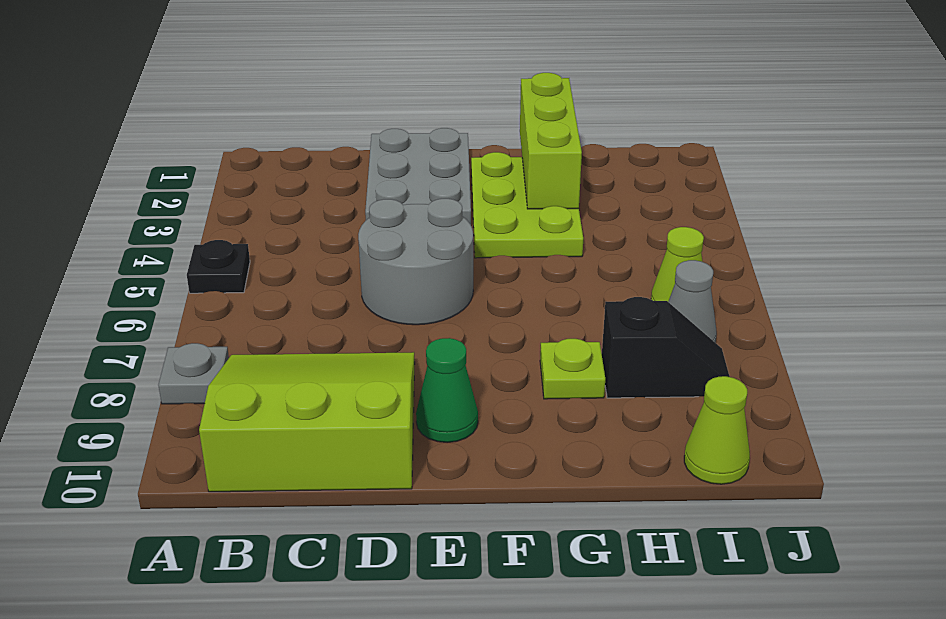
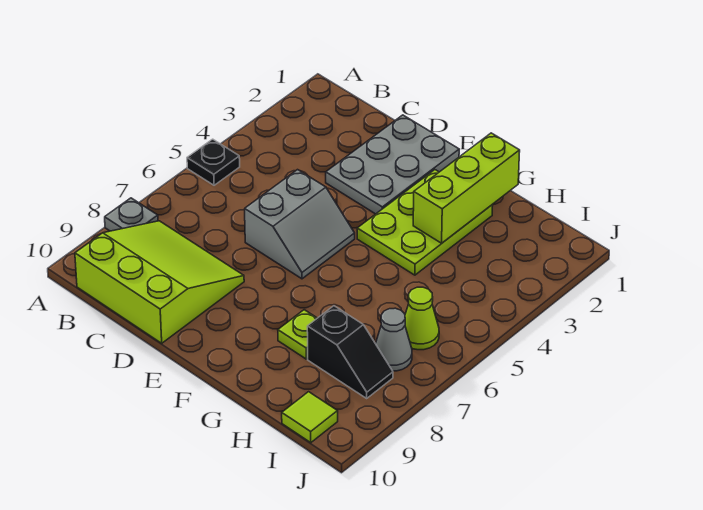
grey 2x2 round brick [358,199,473,325] -> grey 2x2 slope [245,170,355,279]
green 1x1 cone [416,338,478,443] -> none
lime 1x1 cone [684,376,750,484] -> lime 1x1 tile [282,392,338,443]

